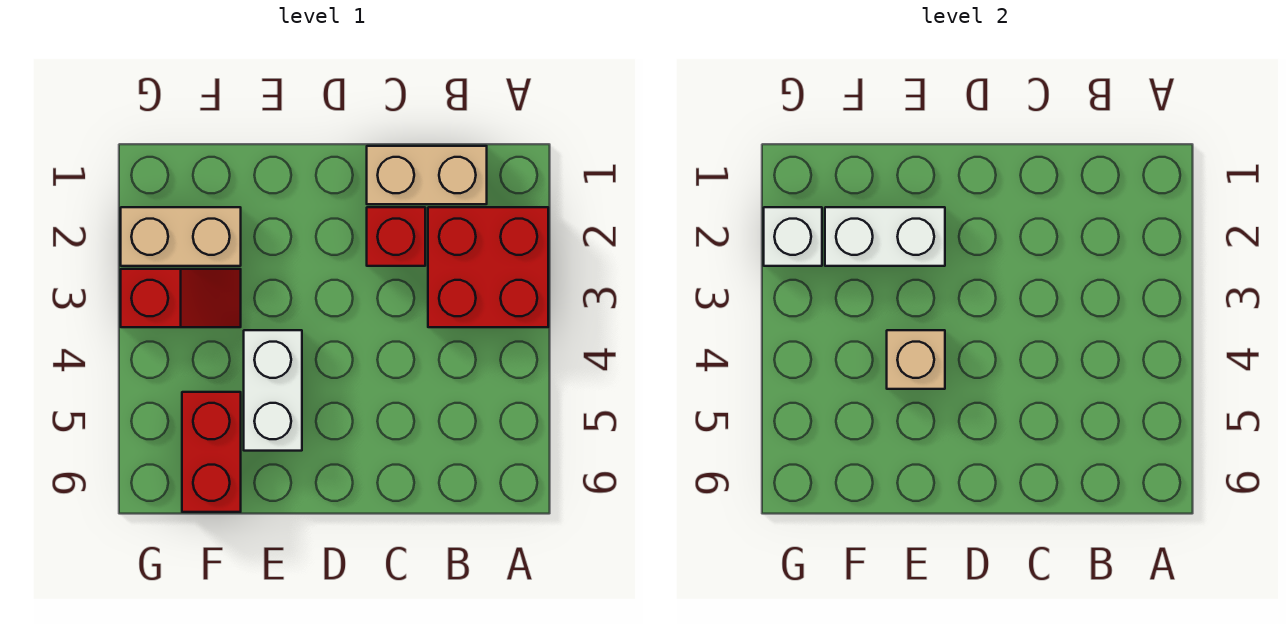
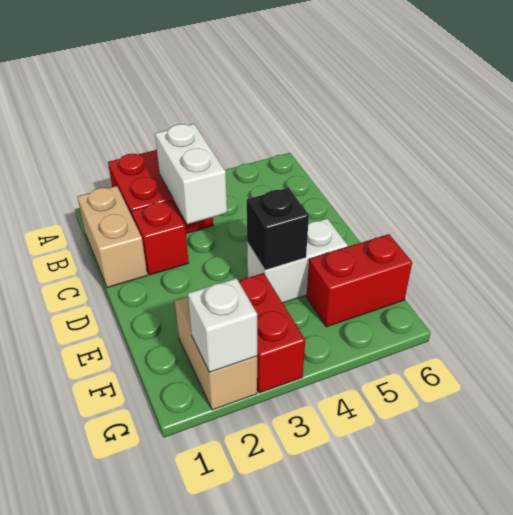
white 1x2 brick [825,207,945,266] -> white 1x2 brick moved to [155,124,227,224]
tan 1x1 brick [887,330,945,389] -> black 1x1 brick [247,188,309,270]
red 1x2 slope [121,269,241,327] -> red 1x2 brick [239,273,305,393]

